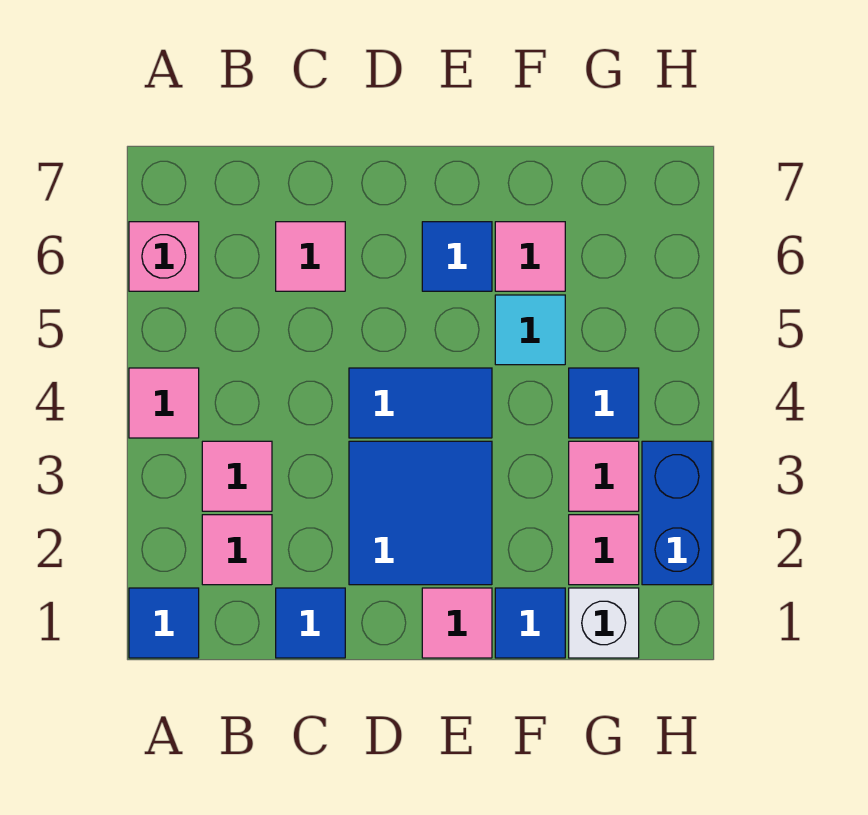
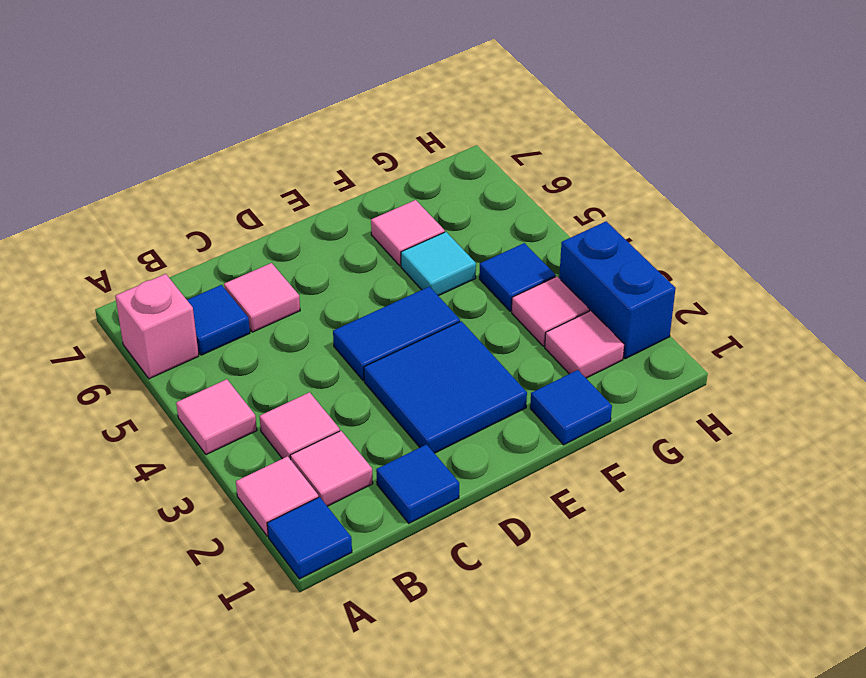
pink 1x1 tile [422,588,492,658] -> pink 1x1 tile moved to [236,456,318,536]
blue 1x1 tile [422,222,492,291] -> blue 1x1 tile moved to [187,285,250,355]
white 1x1 brick [569,588,639,658] -> none

